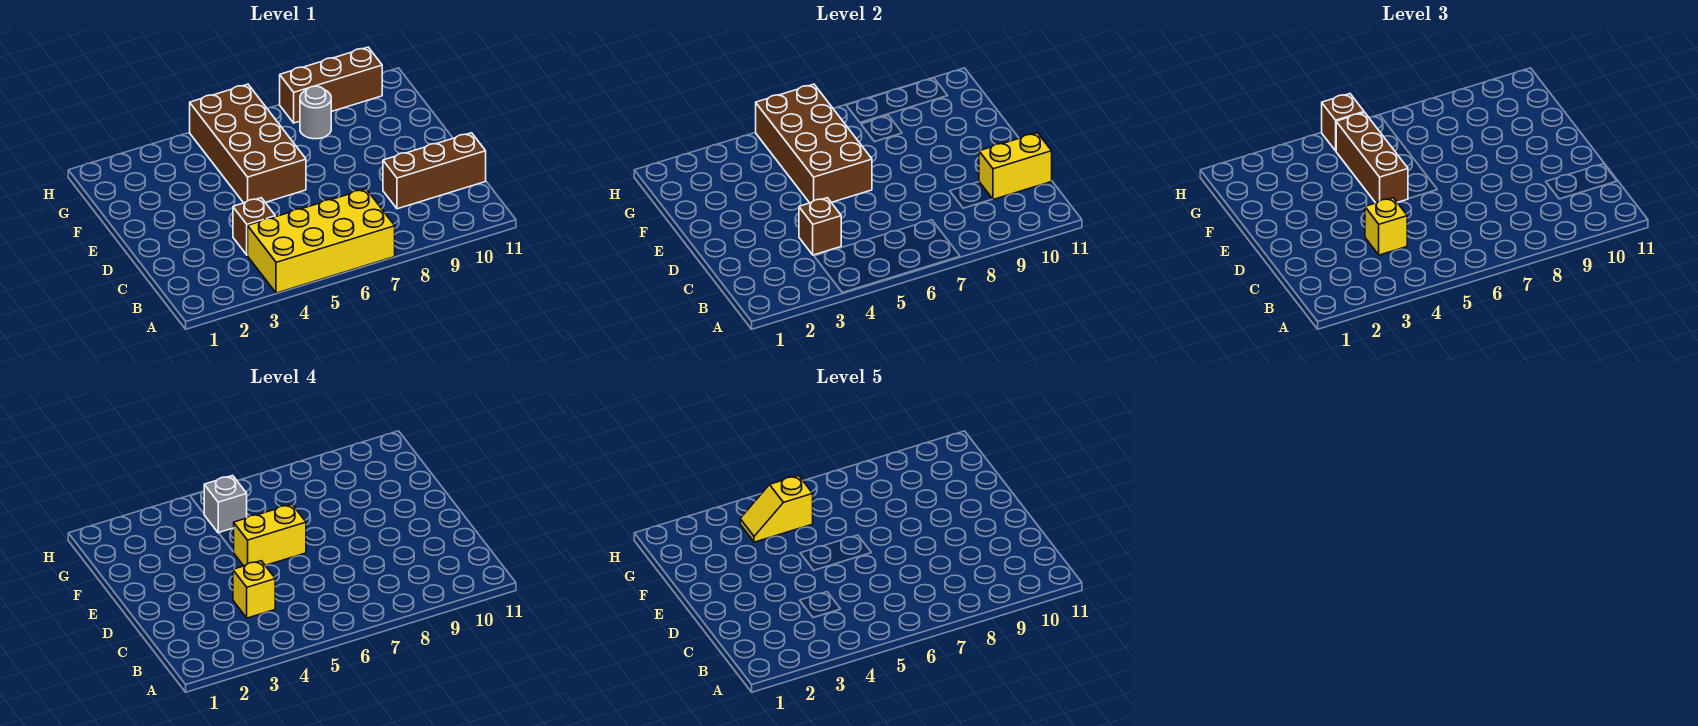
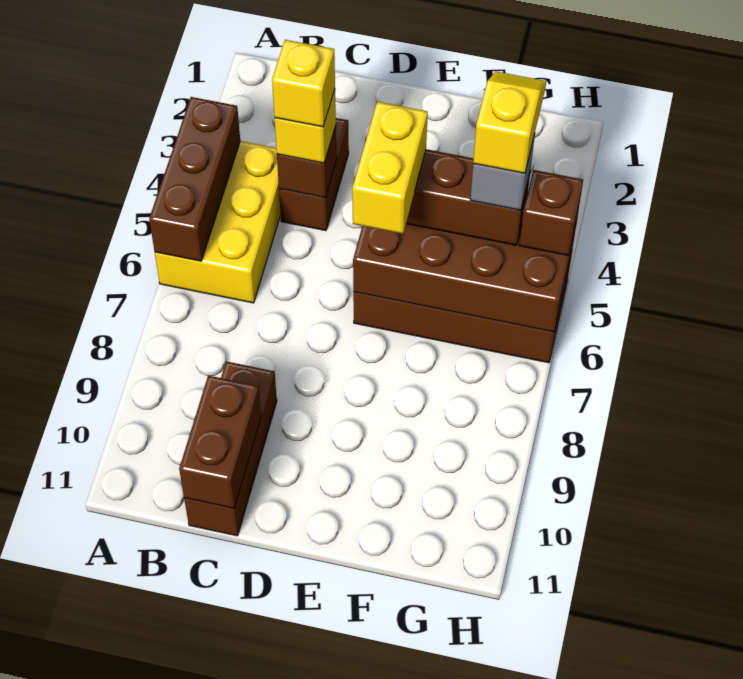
yellow 2x4 brick [248,189,395,293] -> yellow 2x3 brick [155,141,281,303]
brown 1x1 brick [233,198,275,255] -> brown 1x2 brick [279,118,349,231]
yellow 1x2 brick [979,133,1052,200] -> brown 1x2 brick [179,376,261,508]
grey 1x1 round brick [300,86,331,139] -> none
brown 1x3 brick [280,47,382,123] -> brown 1x3 brick moved to [149,97,240,261]

